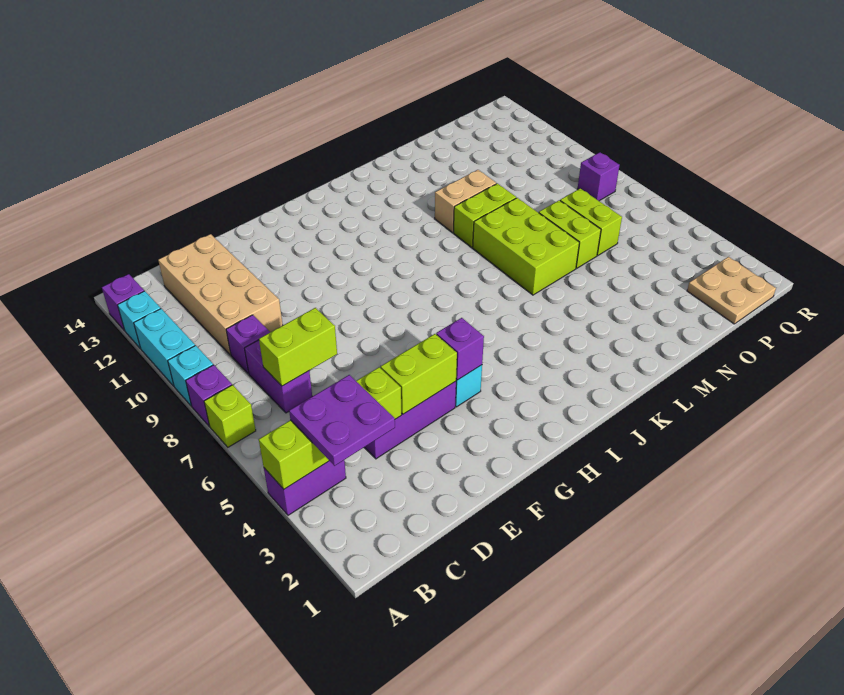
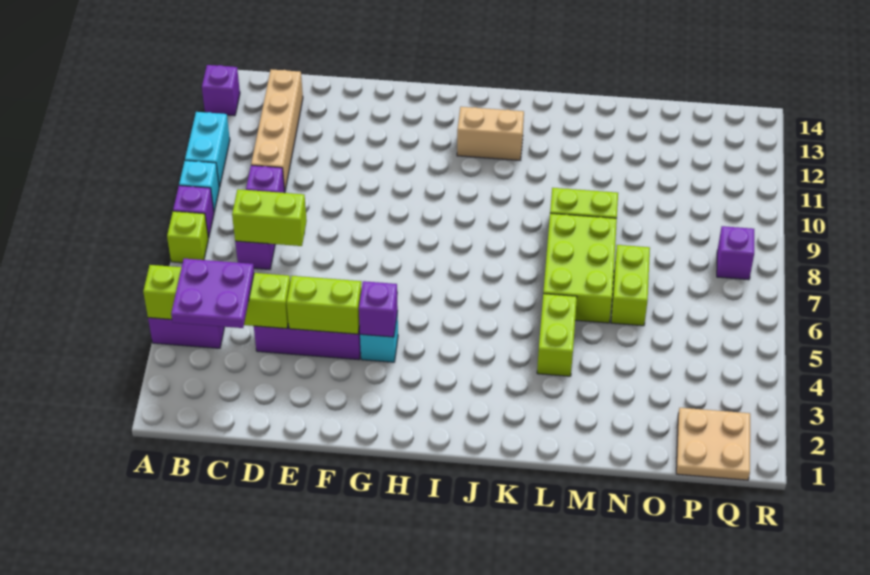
cyan 1x1 brick [118,291,161,349] -> none
tan 2x4 brick [158,234,283,355] -> tan 1x4 brick [251,69,303,191]
tan 1x2 brick [435,170,496,232] -> tan 1x2 brick moved to [457,107,524,160]
lime 1x2 brick [560,189,622,256] -> lime 1x2 brick moved to [537,294,577,376]

